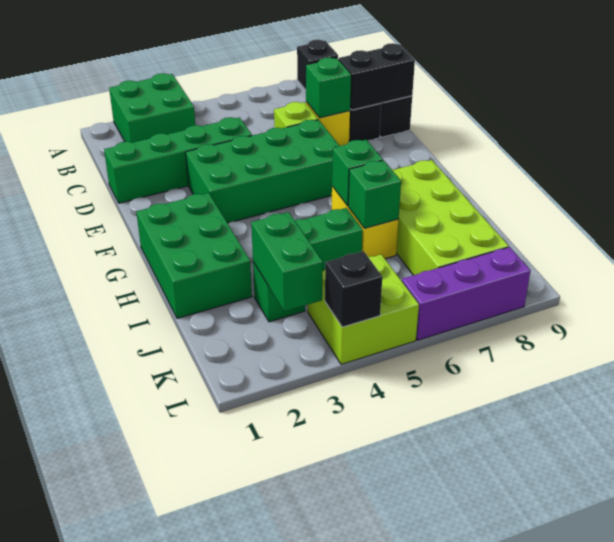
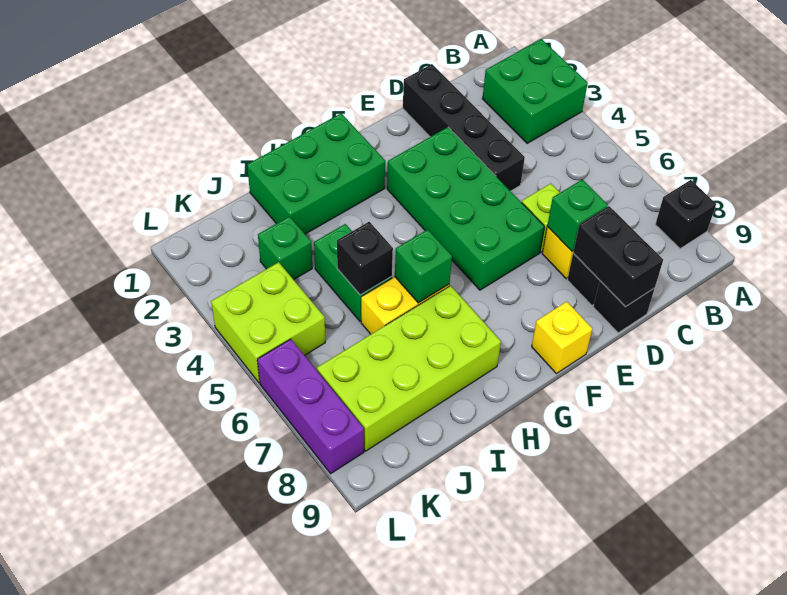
green 1x4 brick [104,117,252,203] -> black 1x4 brick [403,64,525,191]
none -> yellow 1x1 brick [532,302,592,374]
green 1x1 brick [348,160,401,228] -> none
green 1x2 brick [251,212,323,311] -> none
black 1x1 brick [325,251,382,327] -> black 1x1 brick moved to [337,222,393,295]

